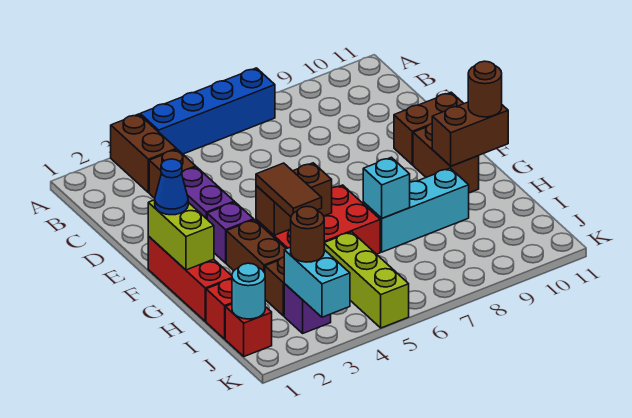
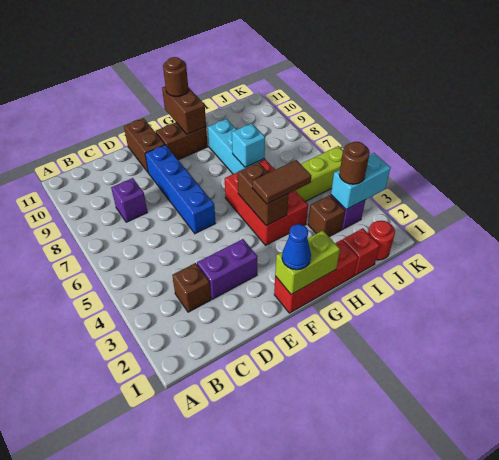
brown 1x2 brick [111,114,176,193] -> none
blue 1x4 brick [140,68,275,154] -> blue 1x4 brick moved to [145,145,216,234]
purple 1x1 brick [207,202,254,263] -> purple 1x1 brick moved to [111,178,148,222]
brown 1x2 brick [226,220,286,273] -> none
red 1x1 brick [225,304,272,356] -> red 1x1 round brick [368,221,395,260]
cyan 1x1 round brick [232,263,265,319] -> none

